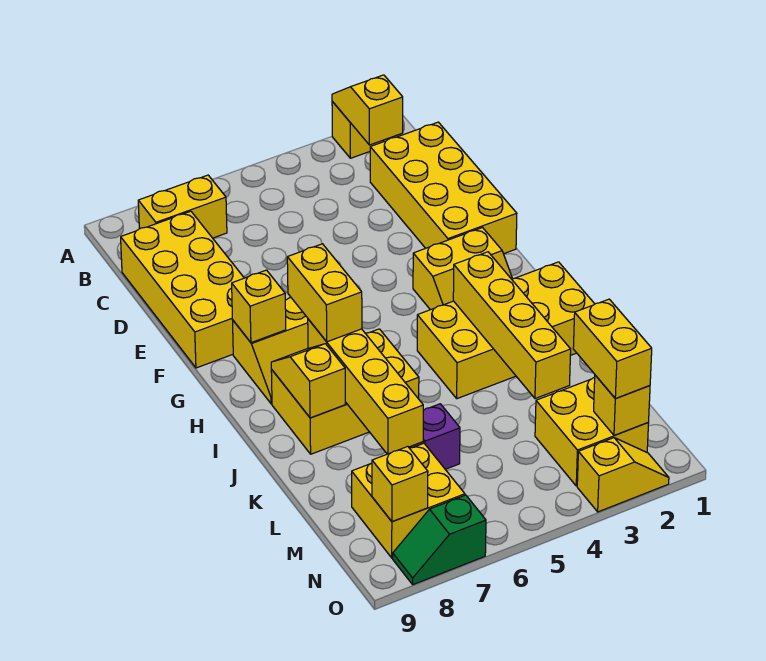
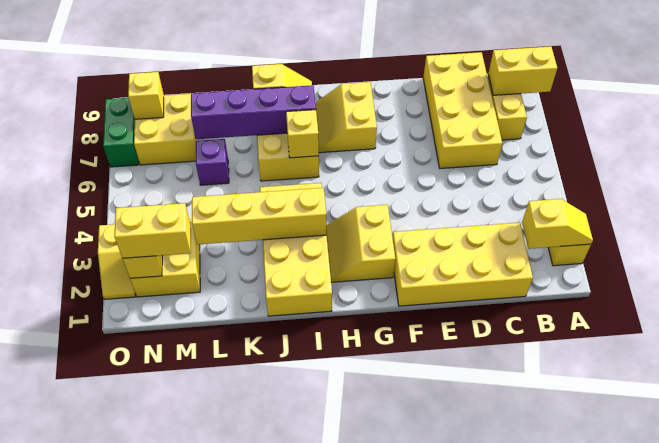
yellow 2x4 brick [121,211,244,368] -> yellow 2x4 brick turned to [423,52,502,169]
yellow 1x1 brick [232,270,286,343] -> yellow 1x1 brick moved to [286,110,319,158]
yellow 1x2 brick [287,244,362,342] -> yellow 1x2 brick moved to [488,46,557,95]
yellow 1x4 brick [308,319,423,454] -> purple 1x4 brick [191,85,316,139]
green 1x2 slope [393,495,486,585] -> green 1x2 brick [103,98,139,167]

